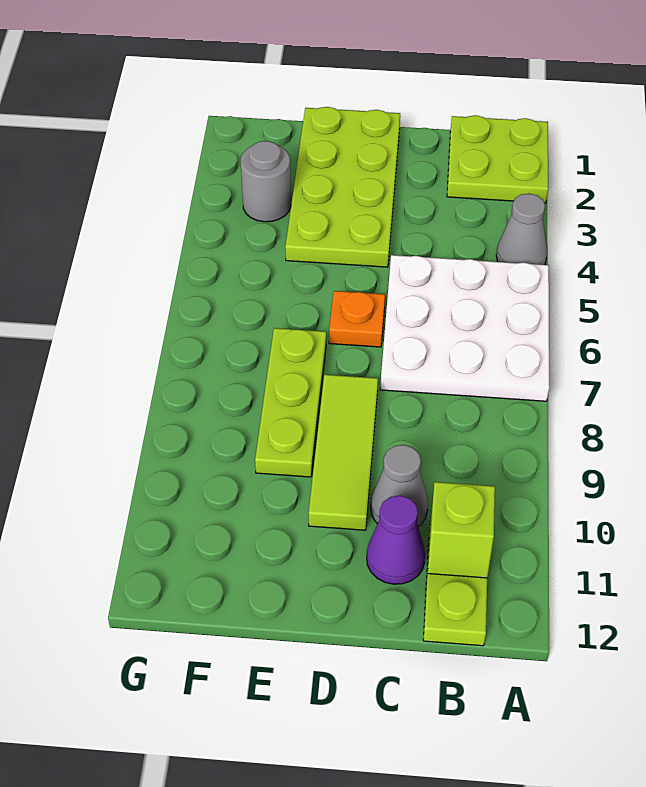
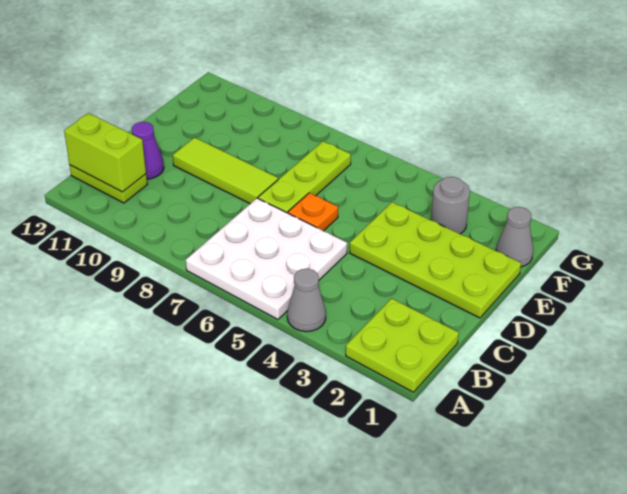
lime 1x1 brick [428,482,495,578] -> lime 1x2 brick [64,113,146,192]
grey 1x1 cone [371,445,428,526] -> grey 1x1 cone moved to [496,207,533,267]
lime 1x3 plate [255,328,326,477] -> lime 1x3 plate turned to [258,141,351,213]

